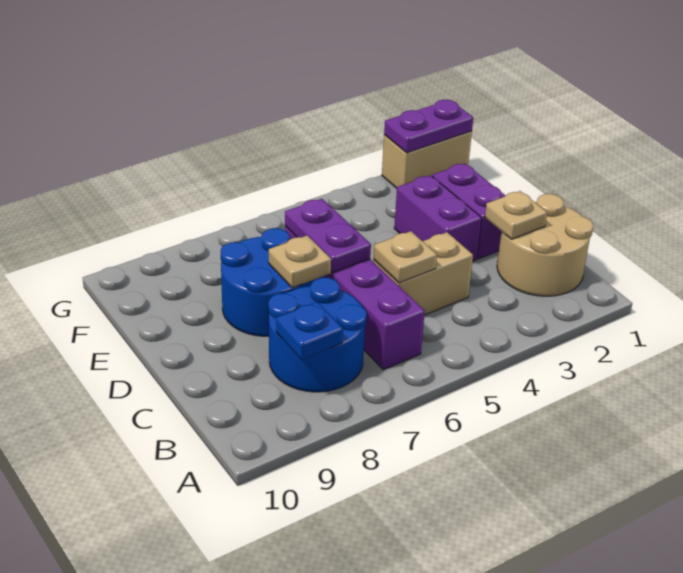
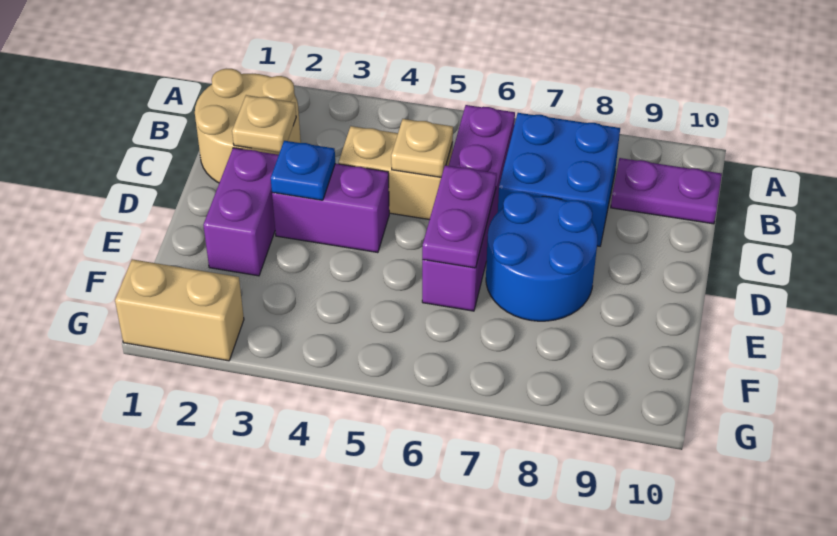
blue 2x2 round brick [268,278,367,392] -> blue 2x2 brick [498,113,620,246]
blue 1x1 plate [276,302,343,359] -> blue 1x1 plate moved to [271,141,335,200]
purple 1x2 brick [394,175,482,261] -> purple 1x2 brick turned to [272,164,389,253]
tan 1x1 plate [269,236,331,288] -> none
purple 1x2 plate [384,100,473,153] -> purple 1x2 plate moved to [611,158,722,224]

